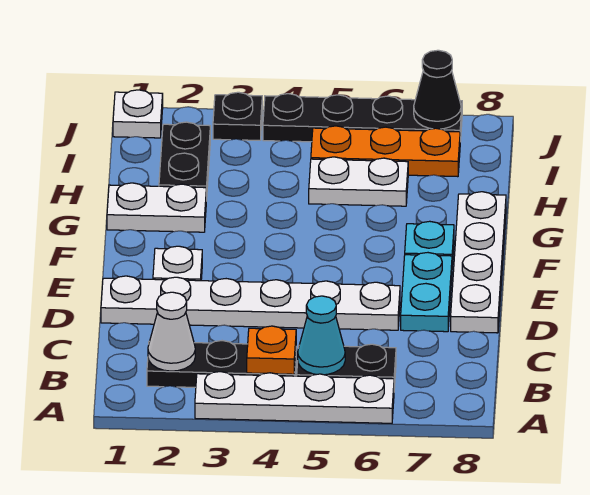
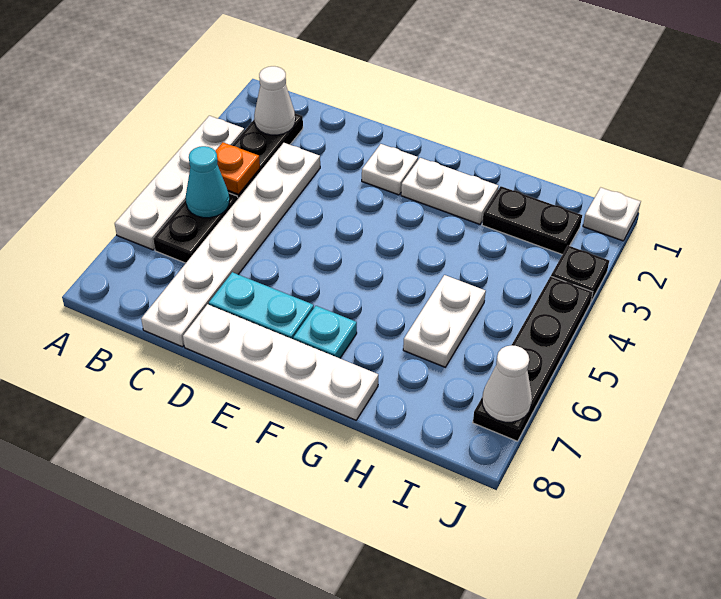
white 1x6 plate [101,276,400,330] -> white 1x6 plate moved to [141,143,320,347]
white 1x2 plate [107,183,206,232] -> white 1x2 plate turned to [401,158,498,224]
orange 1x3 plate [311,126,460,177] -> none
black 1x1 cone [414,50,461,129] -> white 1x1 cone [482,345,532,422]

